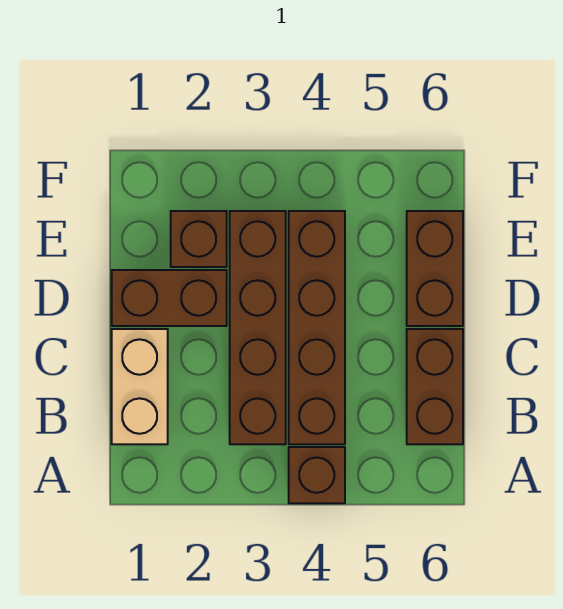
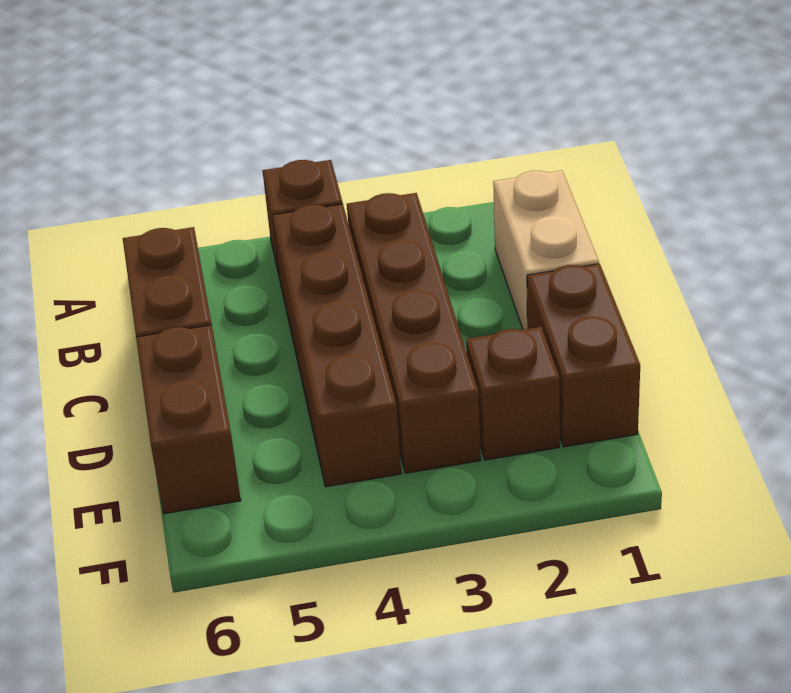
brown 1x2 brick [112,270,227,326] -> brown 1x2 brick turned to [527,264,640,447]

